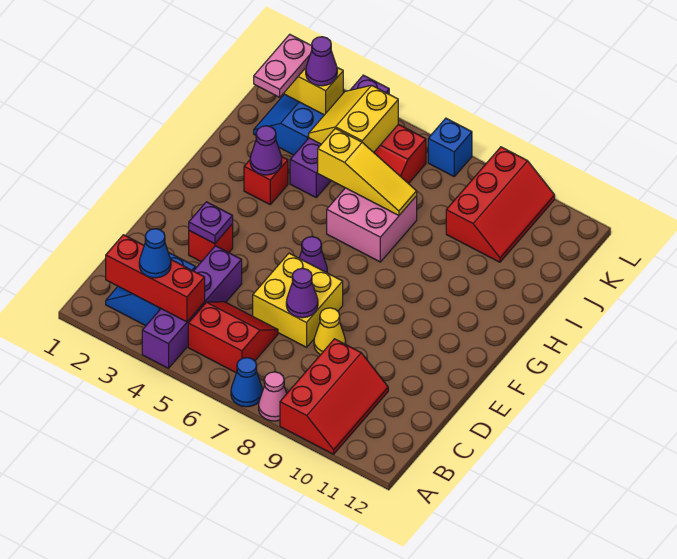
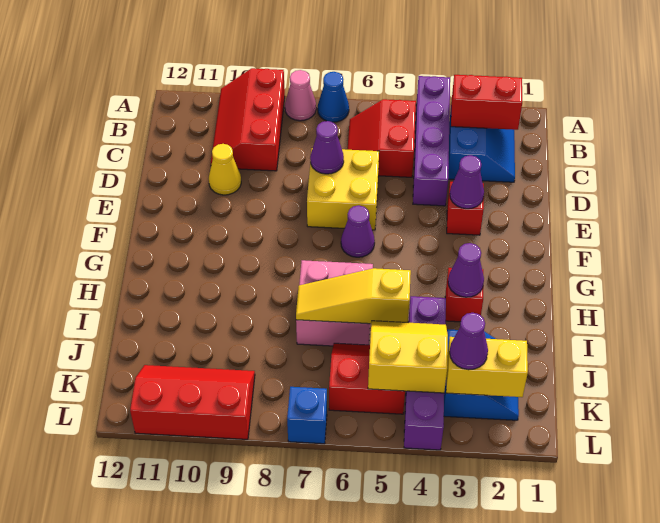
red 1x3 brick [106,235,205,322] -> red 1x2 brick [451,75,522,130]
blue 1x1 cone [139,229,171,278] -> none
red 2x2 slope [188,302,278,373] -> red 2x2 slope turned to [347,99,416,177]
yellow 1x1 cone [314,308,346,355] -> yellow 1x1 cone moved to [209,144,241,195]
purple 1x1 plate [189,202,233,244] -> purple 1x1 cone [450,155,484,209]
pink 1x2 plate [254,34,312,97] -> none
yellow 2x2 slope [309,85,398,152] -> yellow 2x2 slope turned to [368,321,448,393]
red 2x3 slope [446,147,555,262] -> red 2x3 slope turned to [130,365,255,439]

